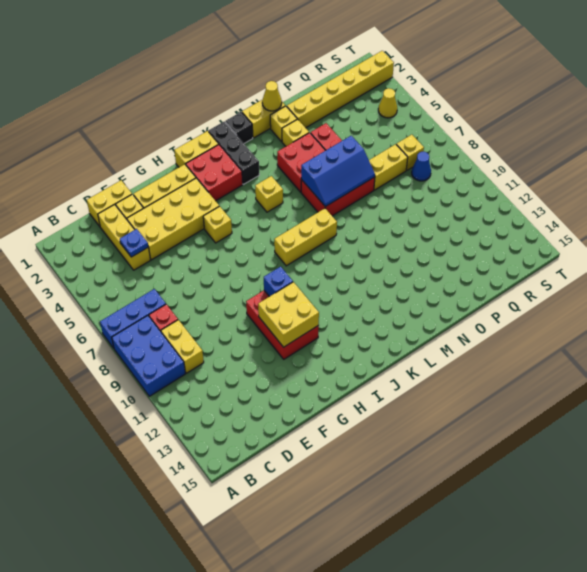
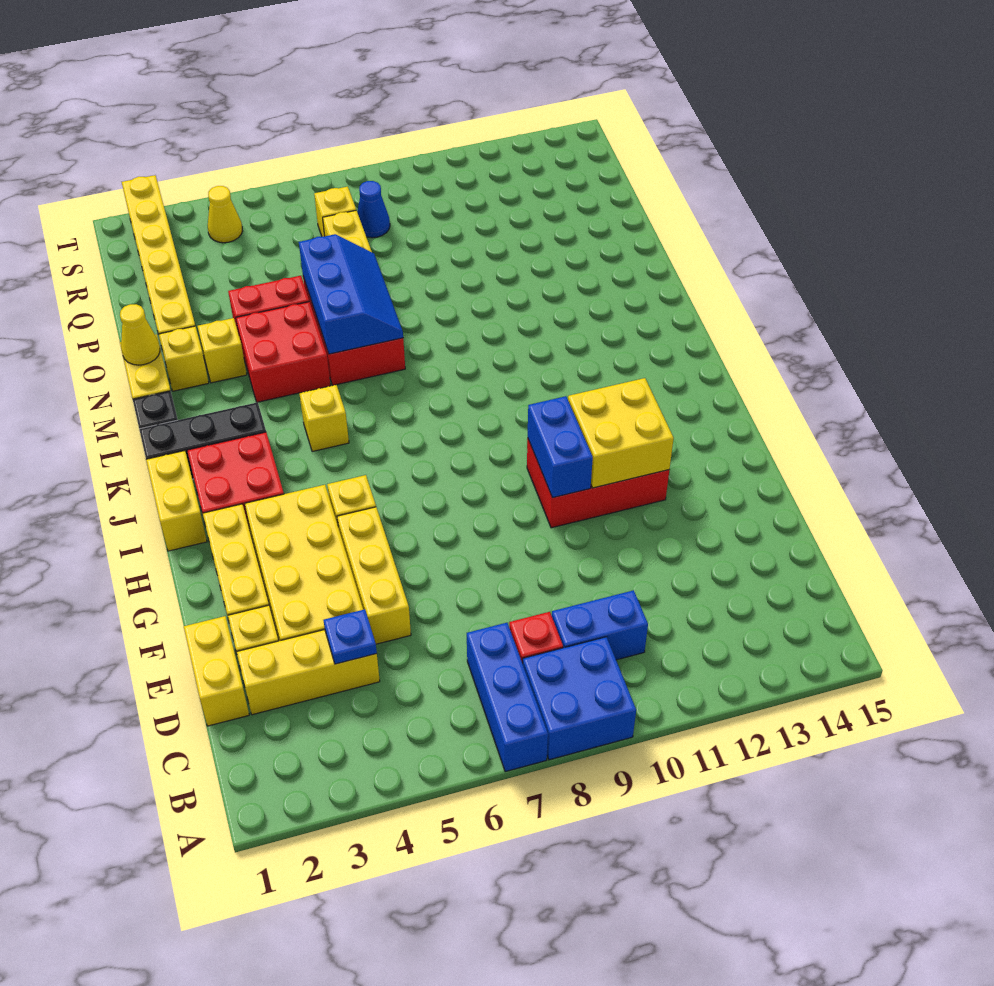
blue 2x3 brick [112,316,185,396] -> blue 2x2 brick [523,637,636,760]
yellow 1x2 brick [161,320,204,373] -> blue 1x2 brick [552,590,648,660]
blue 1x1 brick [264,267,293,297] -> blue 1x2 brick [528,396,593,498]
yellow 1x3 brick [274,208,337,266] -> yellow 1x3 brick moved to [337,507,411,644]

